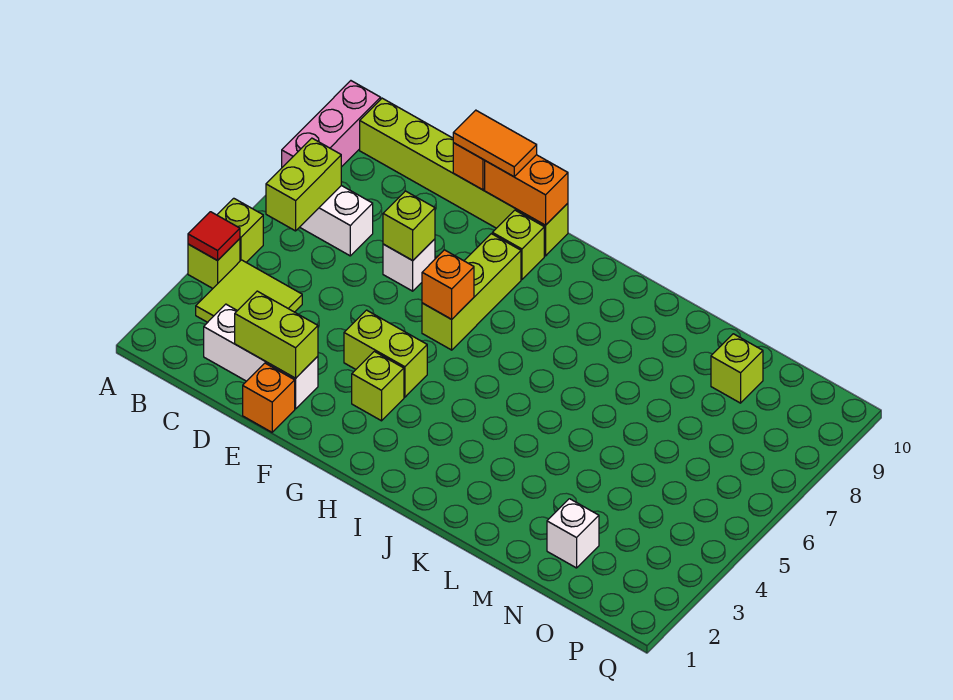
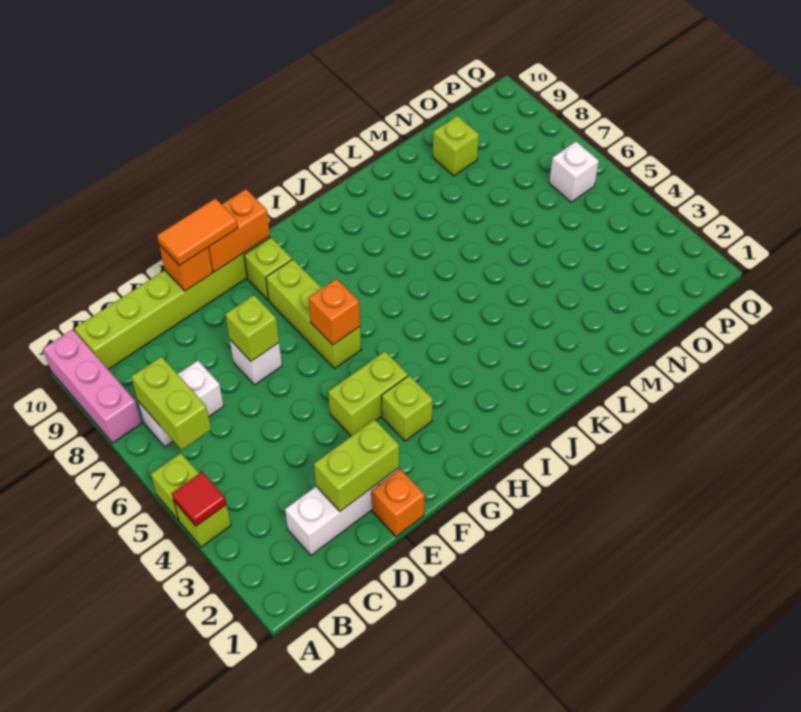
lime 2x2 tile [196,260,302,322] -> none
white 1x1 brick [547,499,599,568] -> white 1x1 brick moved to [549,142,599,202]

